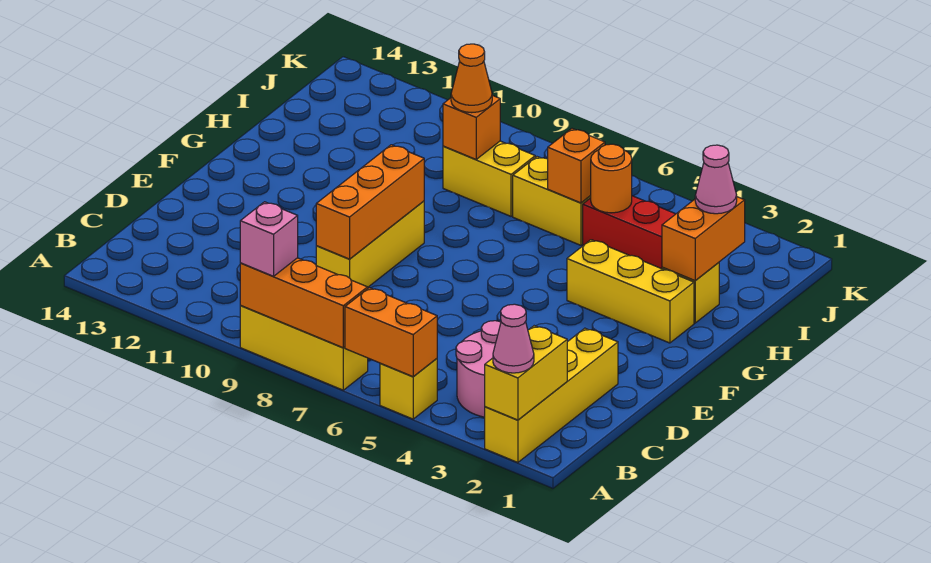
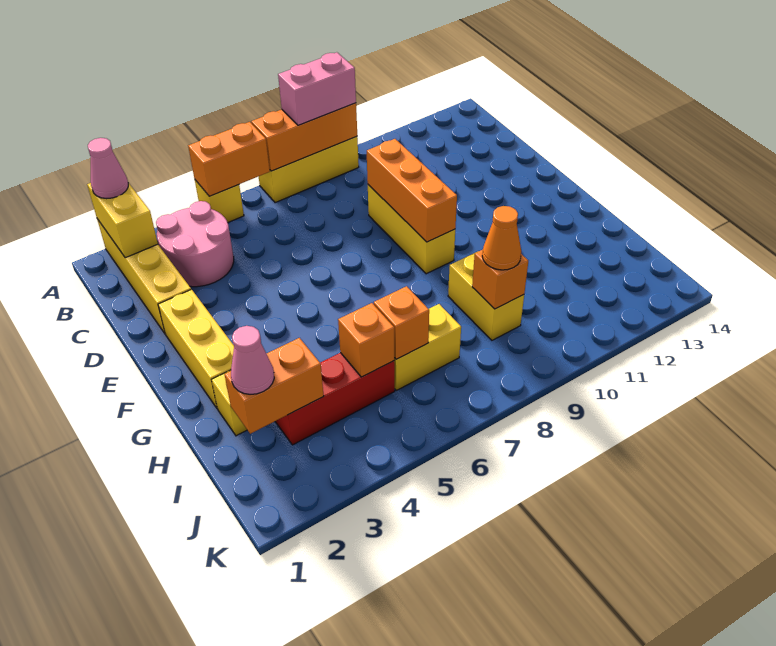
pink 1x1 brick [240,202,298,276] -> pink 1x2 brick [278,52,356,125]
yellow 1x3 brick [567,240,694,343] -> yellow 1x3 brick turned to [158,289,234,408]
orange 1x2 brick [662,197,745,281] -> orange 1x2 brick turned to [225,338,324,434]
orange 1x1 round brick [591,144,632,213] -> orange 1x1 brick [338,303,394,377]
yellow 1x2 brick [443,141,535,216] -> yellow 1x2 brick turned to [448,252,524,340]

